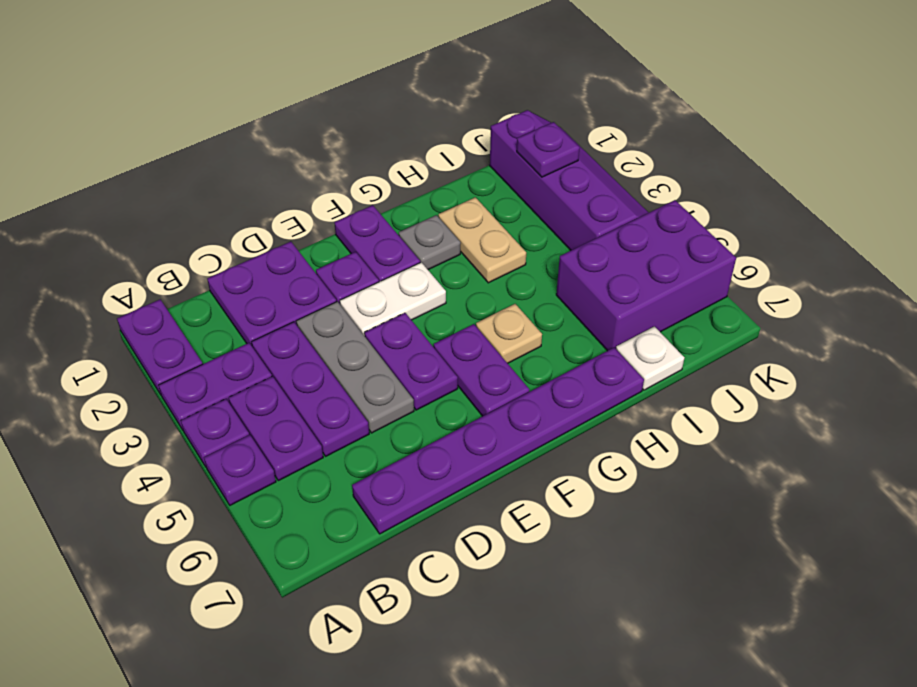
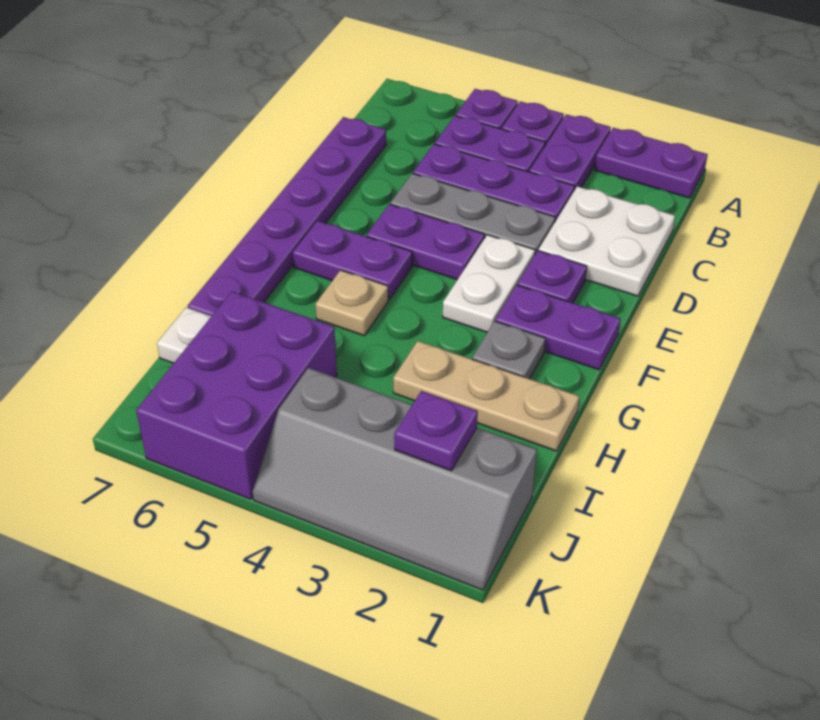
purple 2x2 plate [207,241,337,346] -> white 2x2 plate [539,186,675,296]
tan 1x2 plate [438,197,526,283] -> tan 1x3 plate [393,341,579,451]
purple 2x4 slope [490,110,649,250] -> grey 2x4 slope [253,368,537,590]

